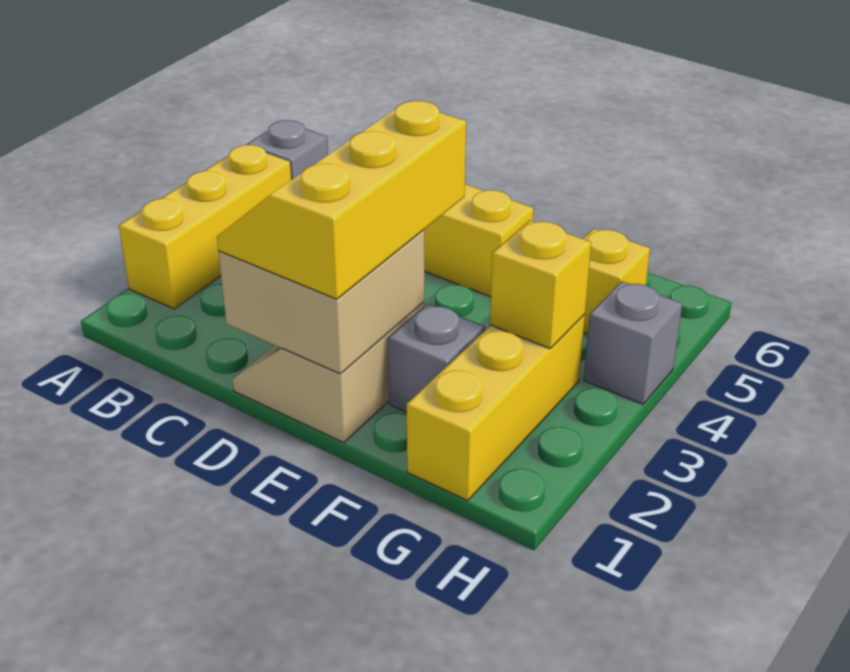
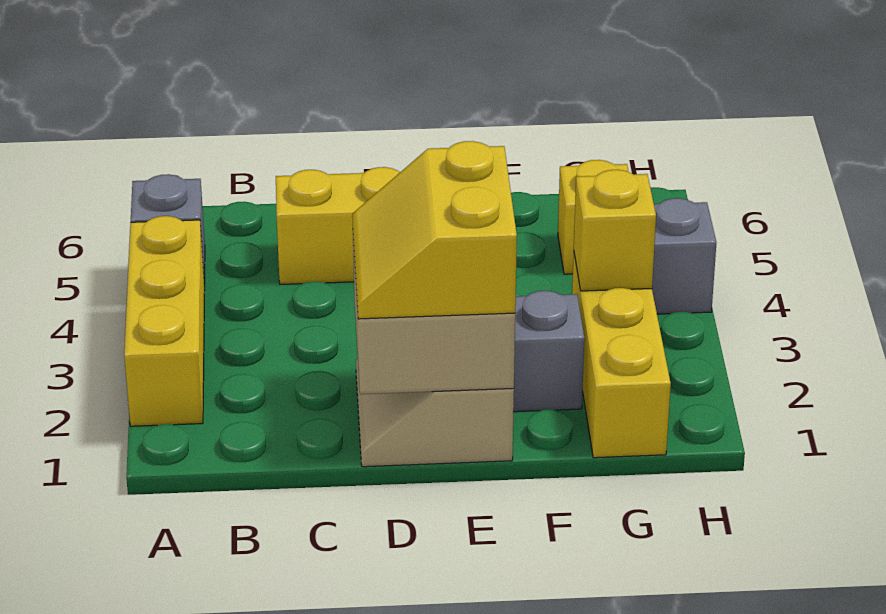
yellow 2x3 slope [217,101,466,299] -> yellow 2x2 slope [352,141,517,319]

